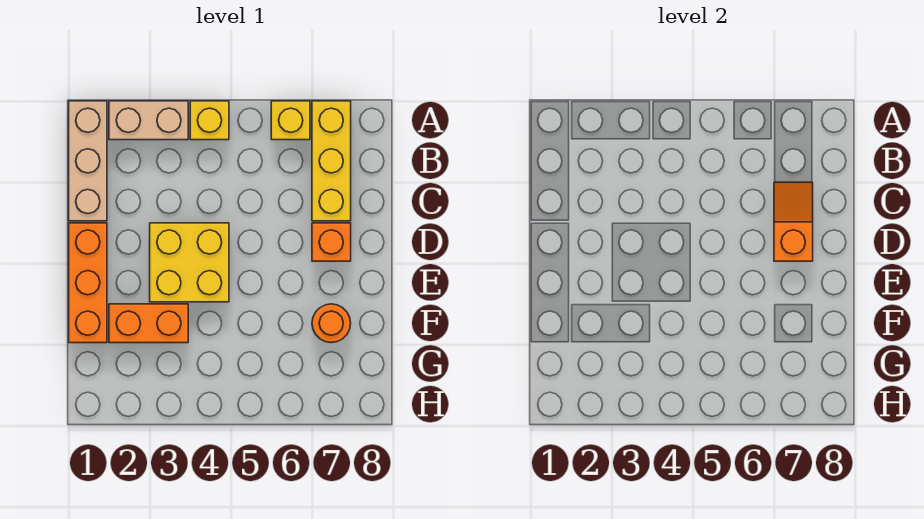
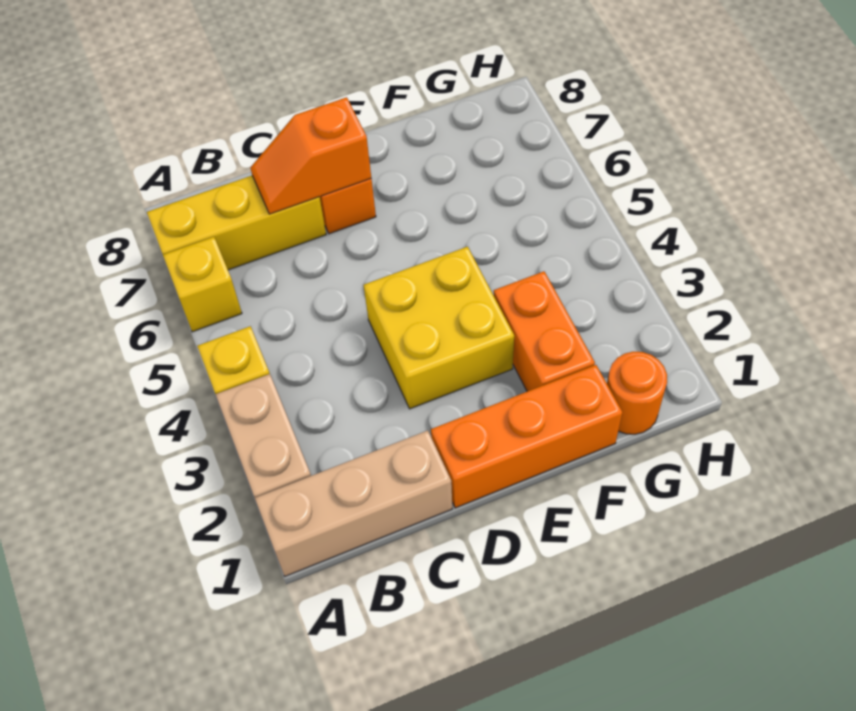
orange 1x1 round brick [312,304,351,343] -> orange 1x1 round brick moved to [607,352,667,434]

